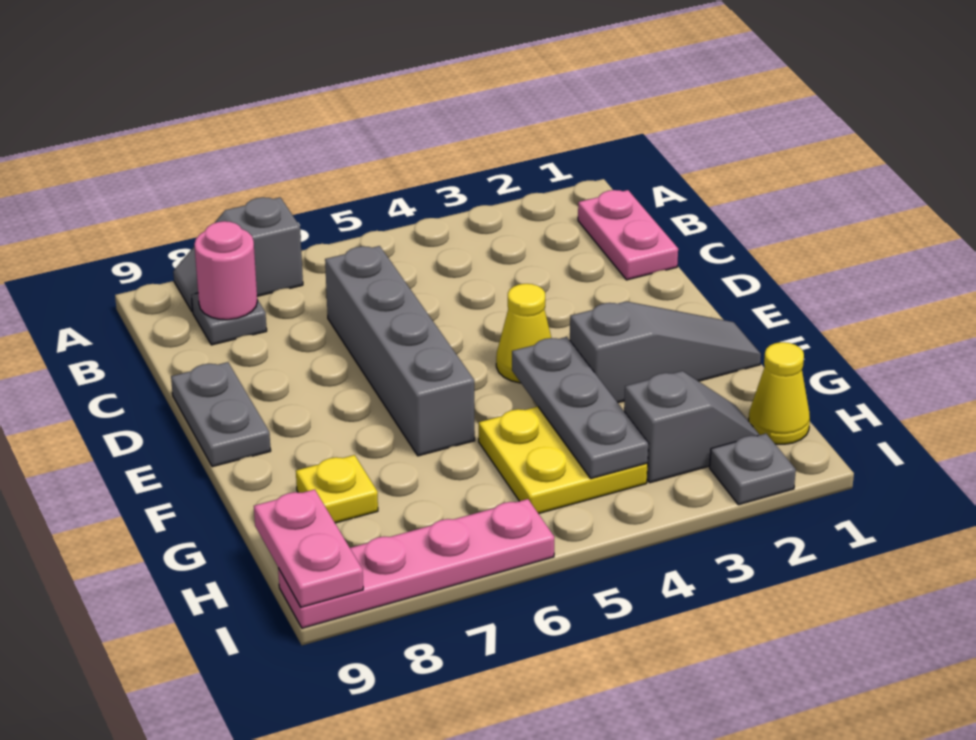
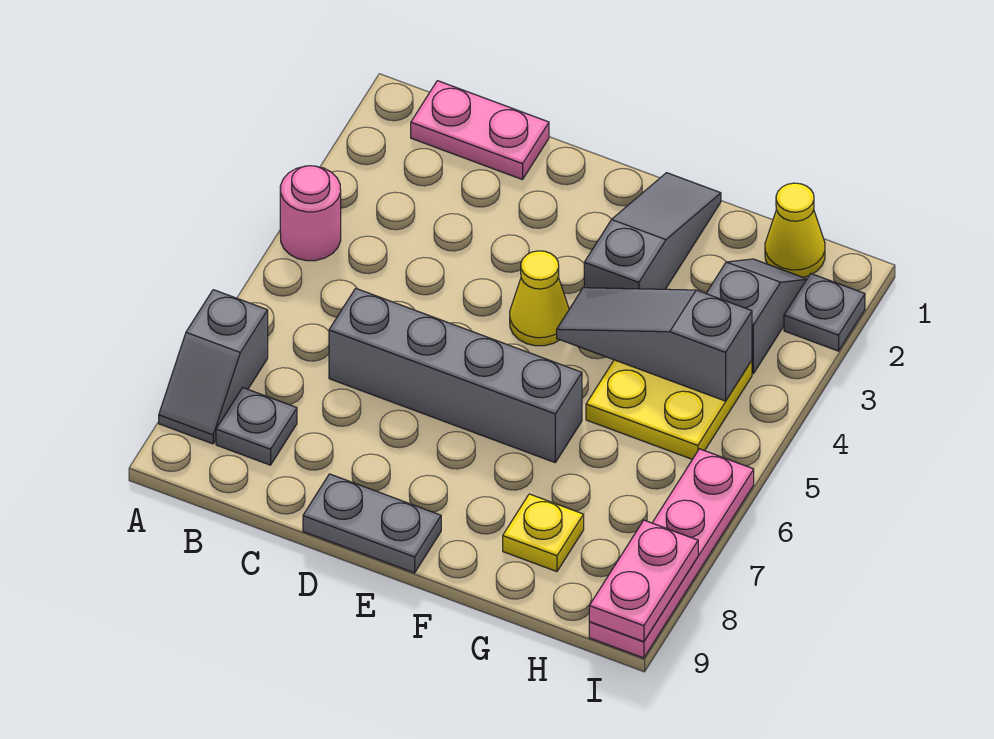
pink 1x1 round brick [194,221,257,320] -> pink 1x1 round brick moved to [280,166,341,261]
grey 1x3 plate [512,337,649,479] -> grey 1x3 slope [557,288,752,401]
pink 1x2 plate [254,489,363,607] -> pink 1x2 plate turned to [589,520,698,642]

